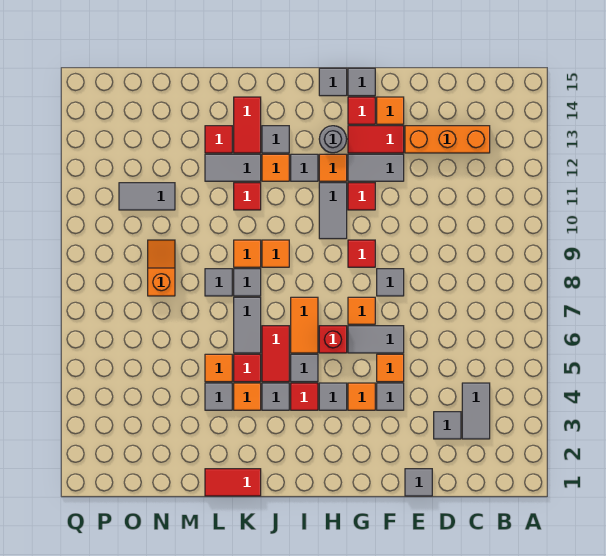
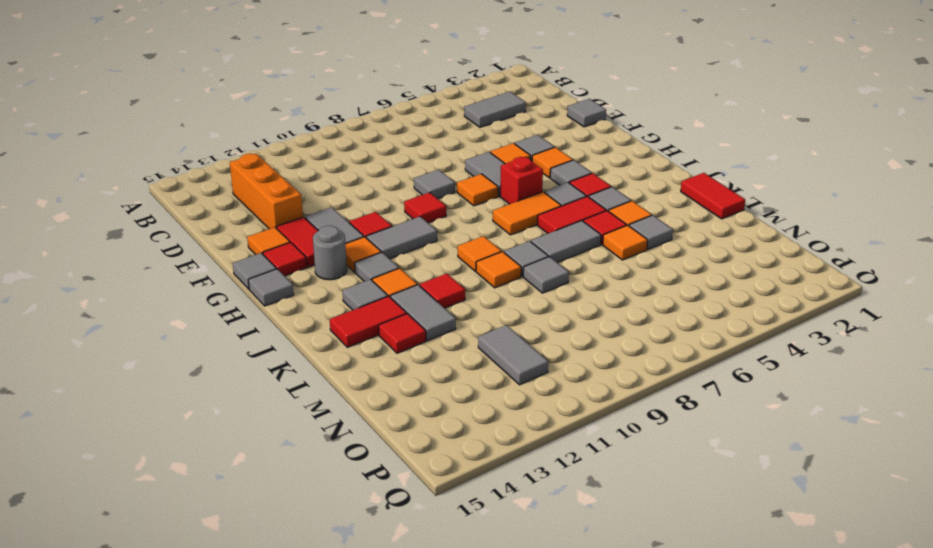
grey 1x1 tile [434,412,461,439] -> none
orange 1x2 slope [148,240,175,296] -> none

